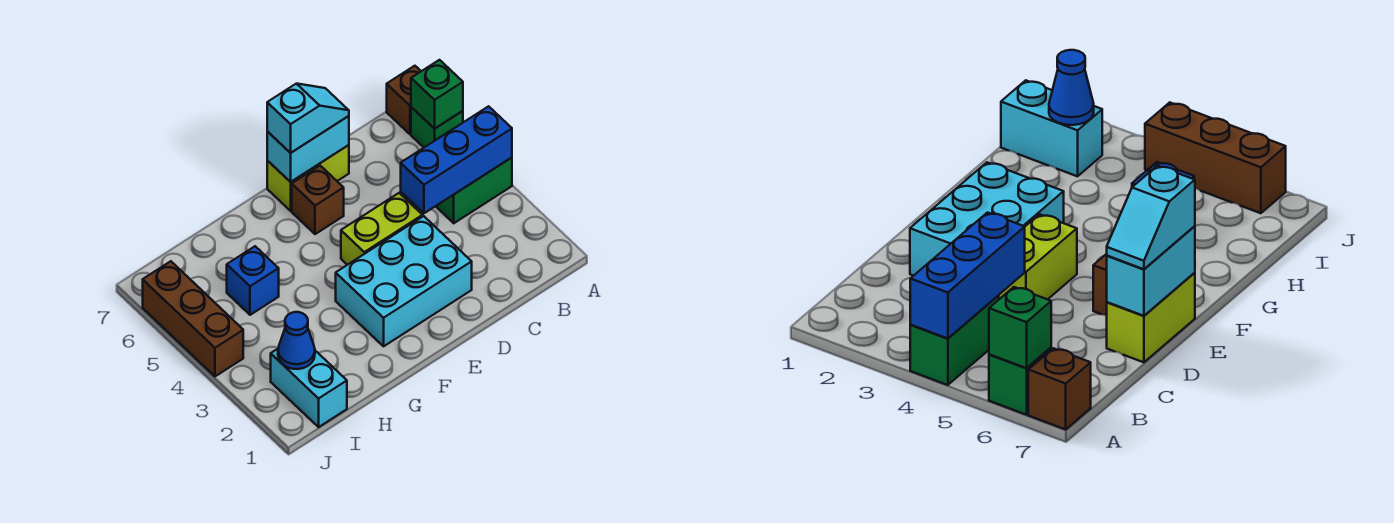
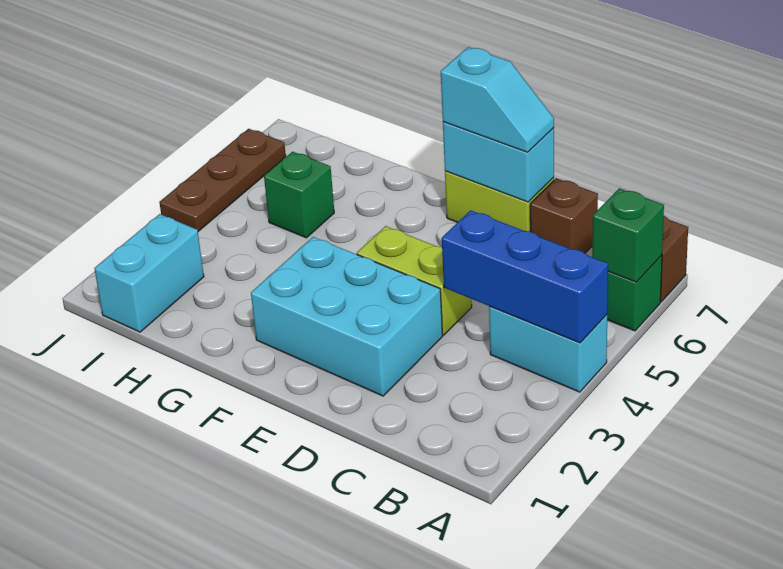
green 1x2 brick [436,158,512,223] -> cyan 1x2 brick [489,306,607,392]
brown 1x1 brick [292,166,344,234] -> brown 1x1 brick moved to [530,178,598,253]
blue 1x1 brick [227,246,279,315] -> green 1x1 brick [264,152,334,238]
blue 1x1 cone [278,312,315,369] -> none
brown 1x3 brick [143,261,243,376] -> brown 1x3 plate [159,129,286,231]

